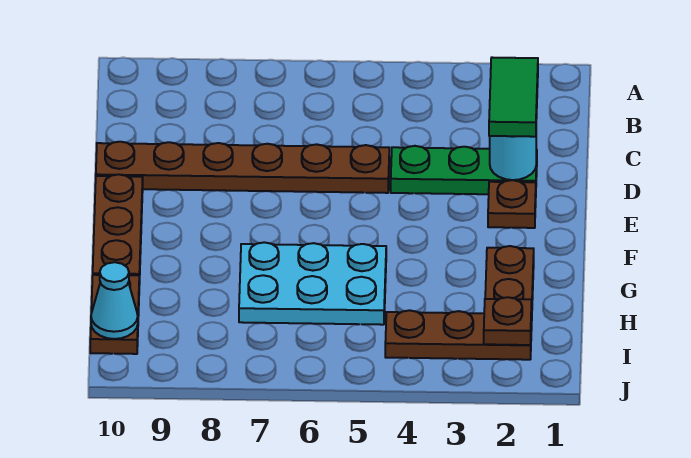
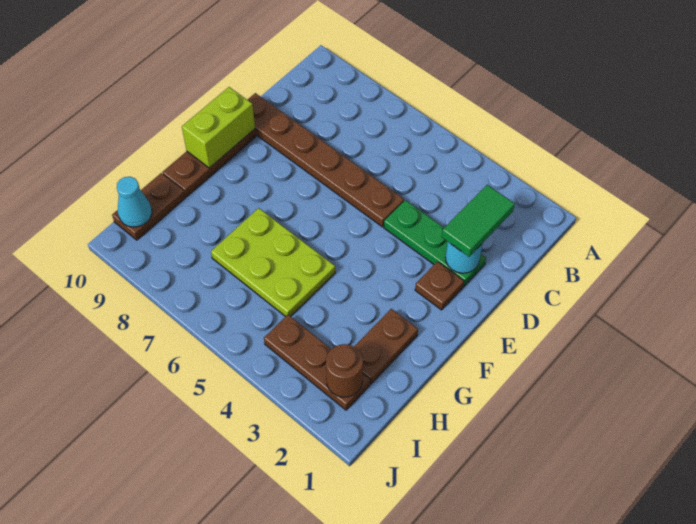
none -> lime 1x2 brick [182,87,255,168]
cyan 2x3 plate [239,242,386,325] -> lime 2x3 plate [211,208,335,317]
brown 1x1 plate [484,297,532,345] -> brown 1x1 round brick [326,344,363,397]

